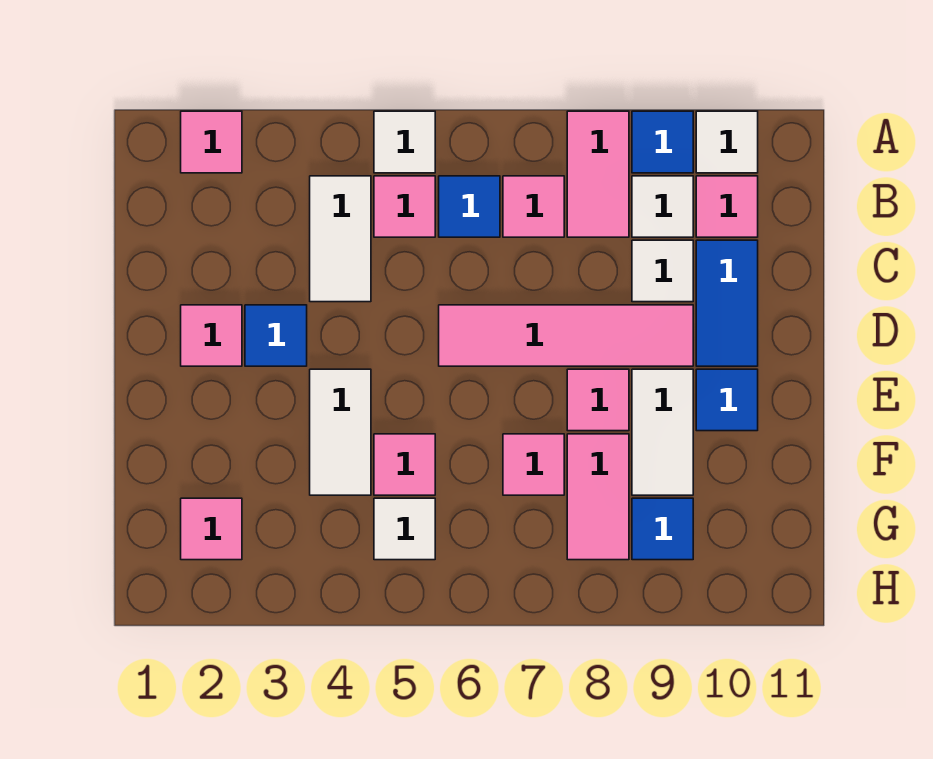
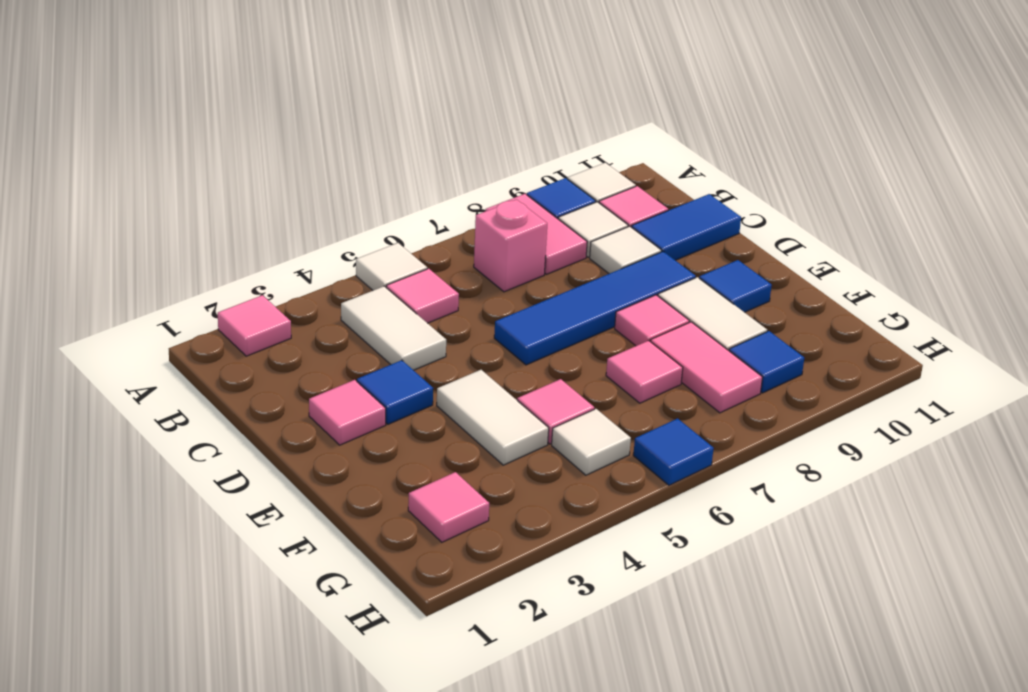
blue 1x1 tile [439,176,500,237] -> blue 1x1 tile moved to [633,419,714,485]
pink 1x1 tile [503,176,564,237] -> pink 1x1 brick [474,200,547,292]
blue 1x2 tile [696,240,758,366] -> blue 1x2 tile turned to [632,194,741,260]
pink 1x4 tile [439,305,693,366] -> blue 1x4 tile [494,252,696,365]

